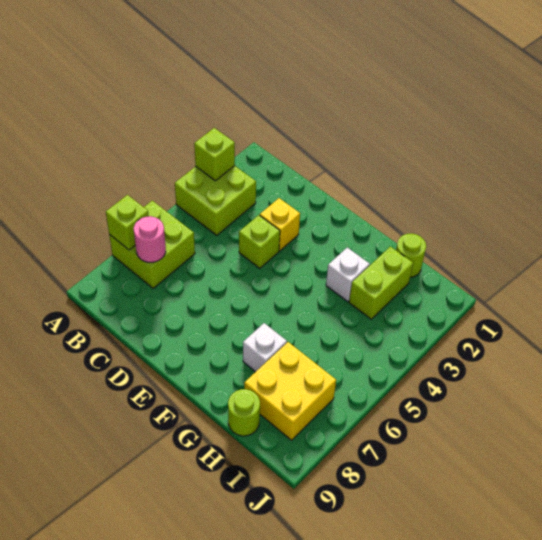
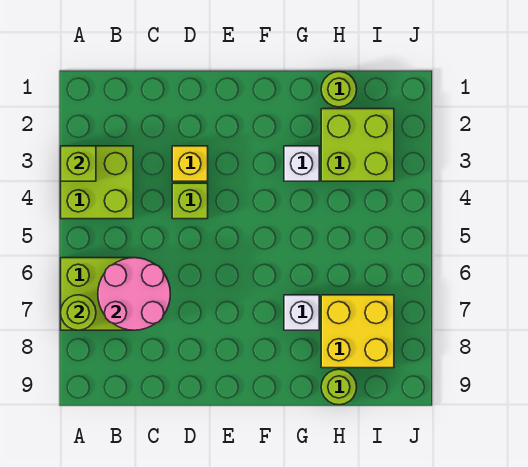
lime 1x1 brick [106,195,149,250] -> lime 1x1 round brick [61,295,96,330]
pink 1x1 round brick [134,216,166,262] -> pink 2x2 round brick [98,258,170,330]
lime 1x2 brick [349,247,413,319] -> lime 2x2 brick [321,109,394,181]

